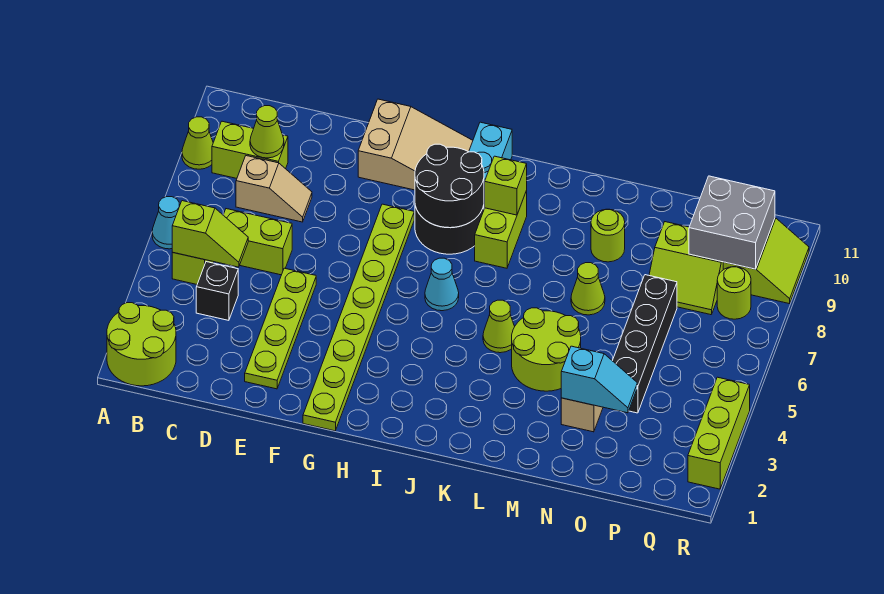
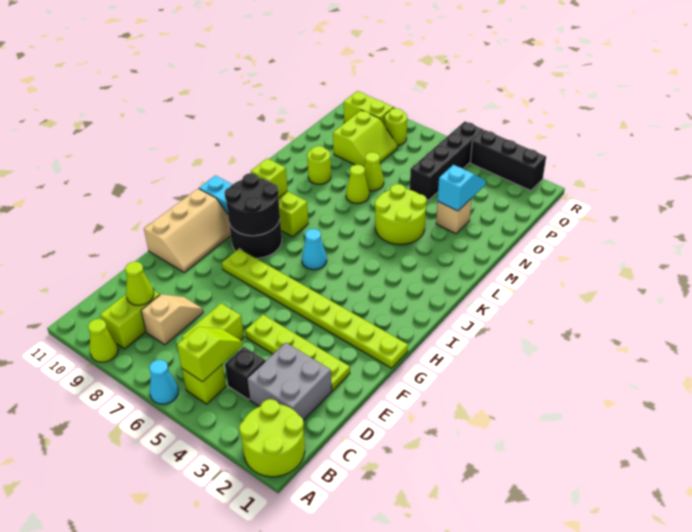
tan 2x3 slope [358,99,473,190] -> tan 2x3 slope turned to [144,189,231,273]
lime 1x1 cone [483,300,515,353] -> lime 1x1 cone moved to [364,152,384,191]
black 1x4 brick [612,275,677,413] -> black 1x4 brick turned to [410,121,484,200]
grey 2x2 brick [689,176,775,269] -> grey 2x2 brick moved to [247,343,332,420]
lime 1x3 brick [688,377,750,489] -> black 1x3 brick [470,130,546,191]

